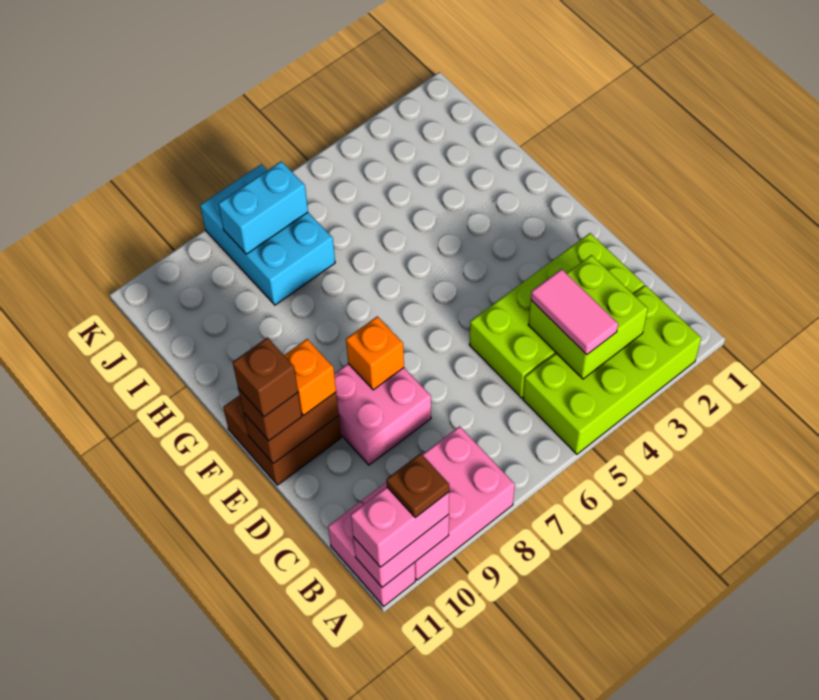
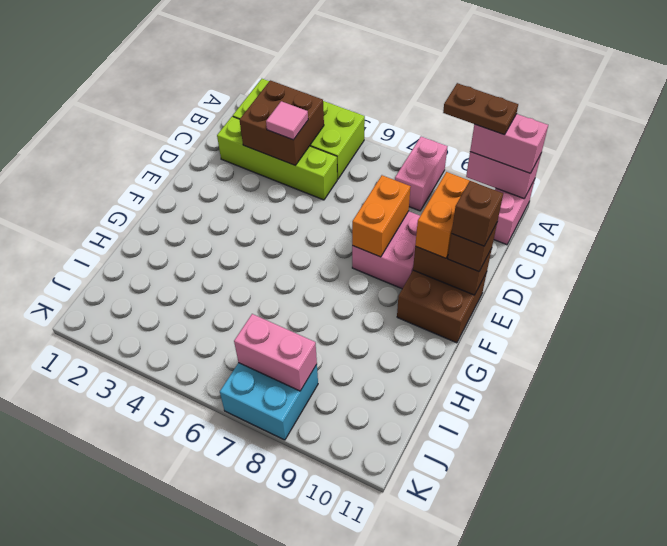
pink 2x3 brick [362,426,515,580] -> pink 1x2 brick [395,137,448,211]
brown 1x1 plate [386,453,449,518] -> brown 1x2 plate [443,83,518,135]
lime 2x2 brick [528,255,648,379] -> brown 2x2 brick [239,80,324,165]
pink 1x2 tile [531,269,618,355] -> pink 1x1 tile [266,101,308,140]
lime 2x4 brick [469,233,644,398] -> lime 1x4 brick [217,116,337,200]
orange 1x1 brick [346,316,404,390] -> orange 1x2 brick [352,175,411,257]
orange 1x1 brick [284,339,336,415] -> orange 1x2 brick [415,172,470,258]
cyan 2x3 brick [200,164,335,305] -> cyan 2x2 brick [220,363,318,440]
cyan 1x2 brick [218,161,308,254] -> pink 1x2 brick [234,314,317,391]

